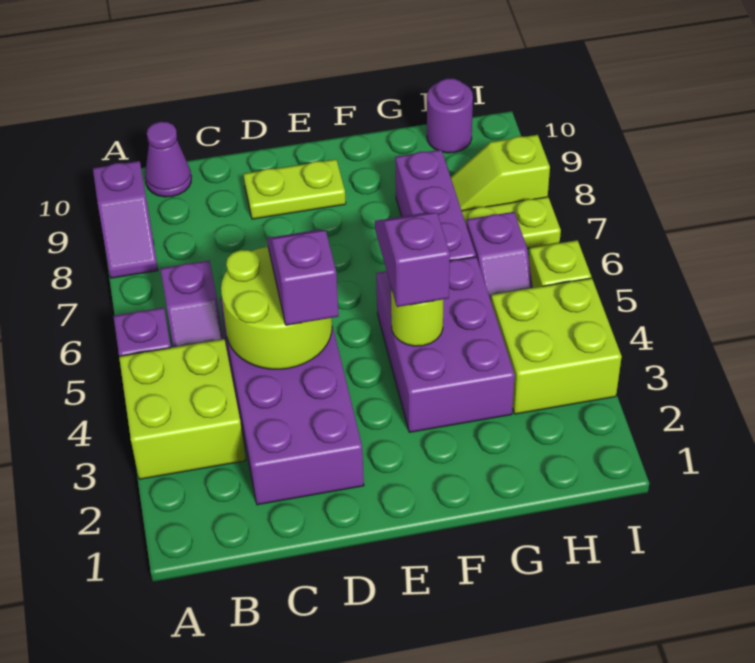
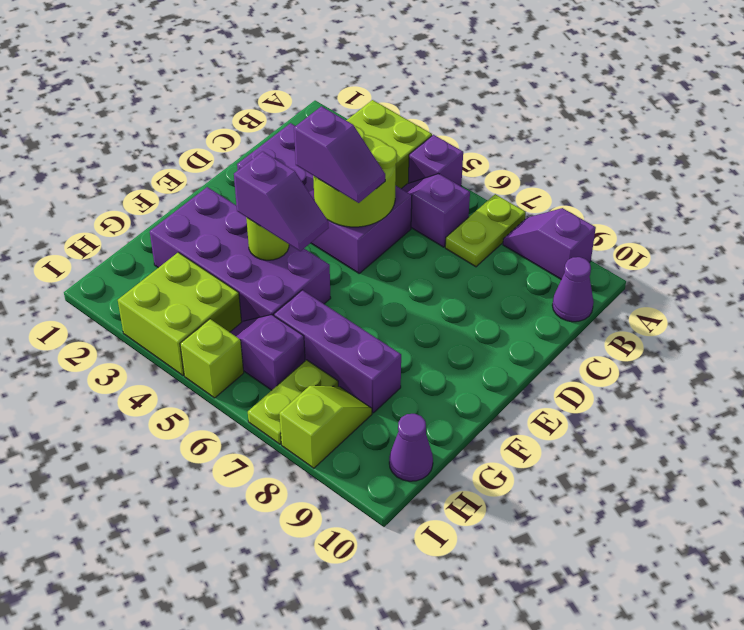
lime 1x2 plate [244,159,346,219] -> lime 1x2 plate moved to [445,194,526,267]
purple 2x3 brick [376,257,515,432] -> purple 2x4 brick [150,187,331,322]
purple 1x1 round brick [427,78,473,153] -> purple 1x1 cone [389,414,433,481]

